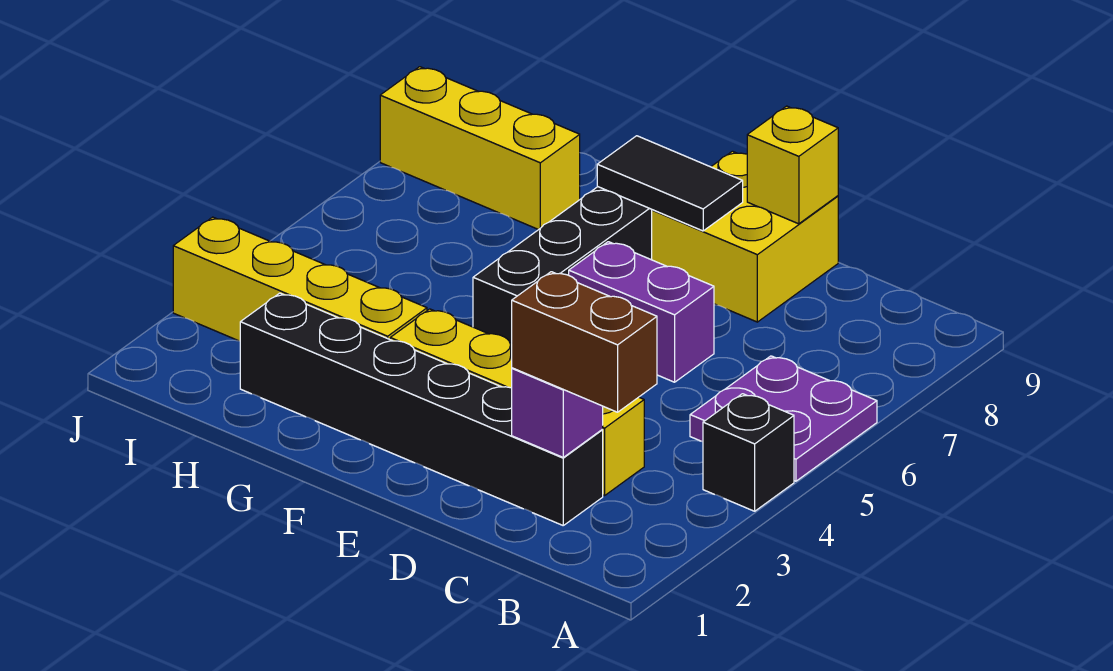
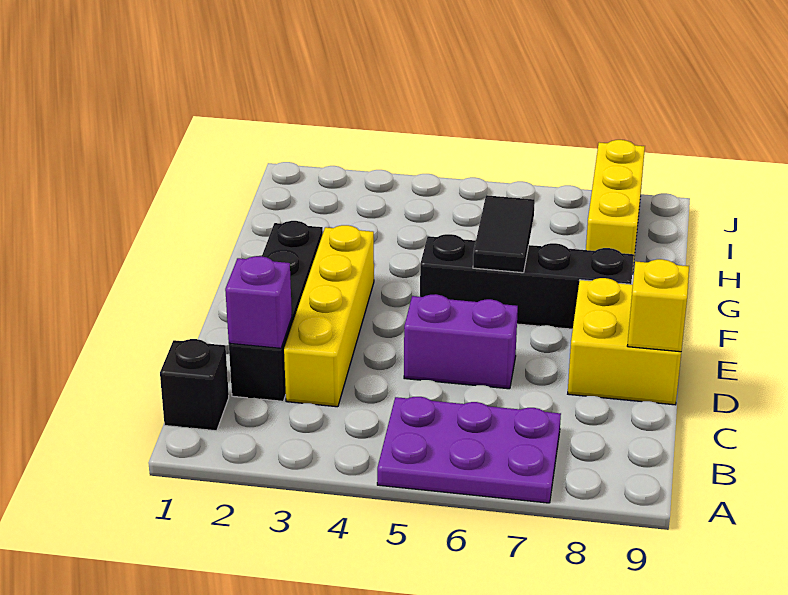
black 1x1 brick [703,394,794,511] -> black 1x1 brick moved to [160,339,229,431]
purple 2x2 plate [690,356,877,481] -> purple 2x3 plate [377,397,561,503]
brown 1x2 brick [512,272,657,412] -> none
black 1x6 brick [240,293,603,525] -> black 1x4 brick [229,221,323,401]
purple 1x2 brick [569,242,714,382] -> purple 1x2 brick turned to [404,294,518,389]
black 1x2 tile [597,136,743,231] -> black 1x2 tile moved to [473,195,535,273]
yellow 1x4 brick [173,217,427,341] -> none

